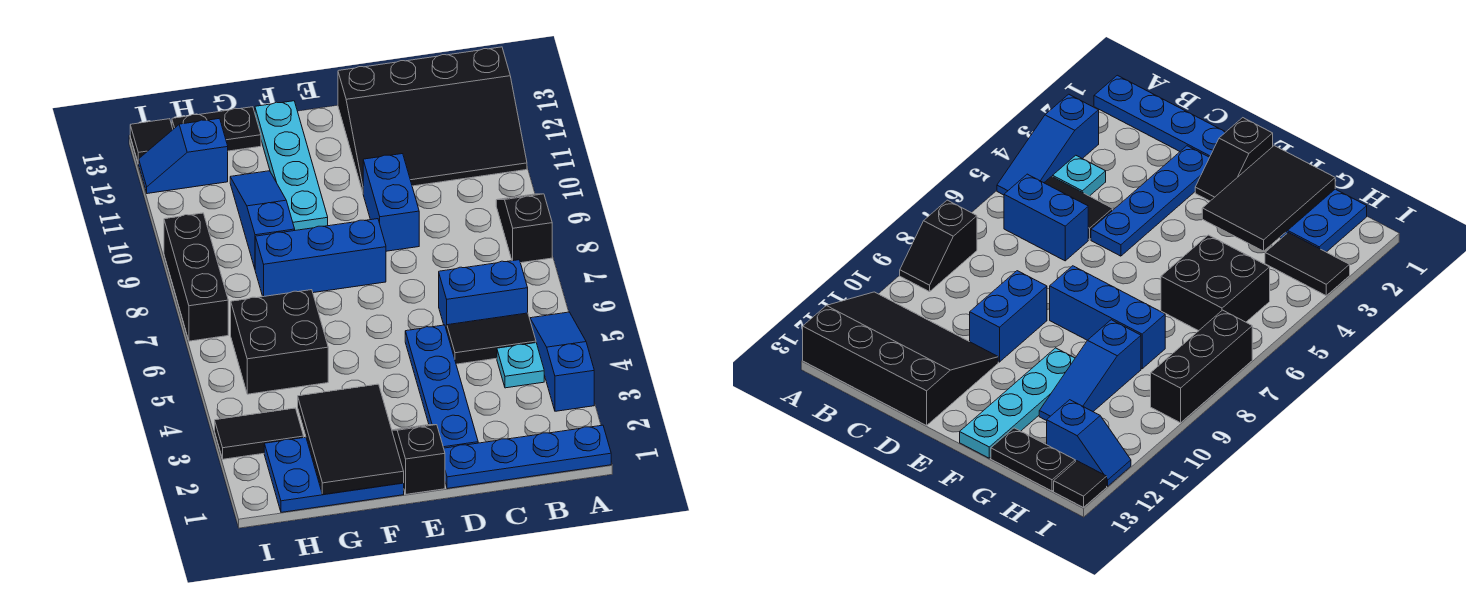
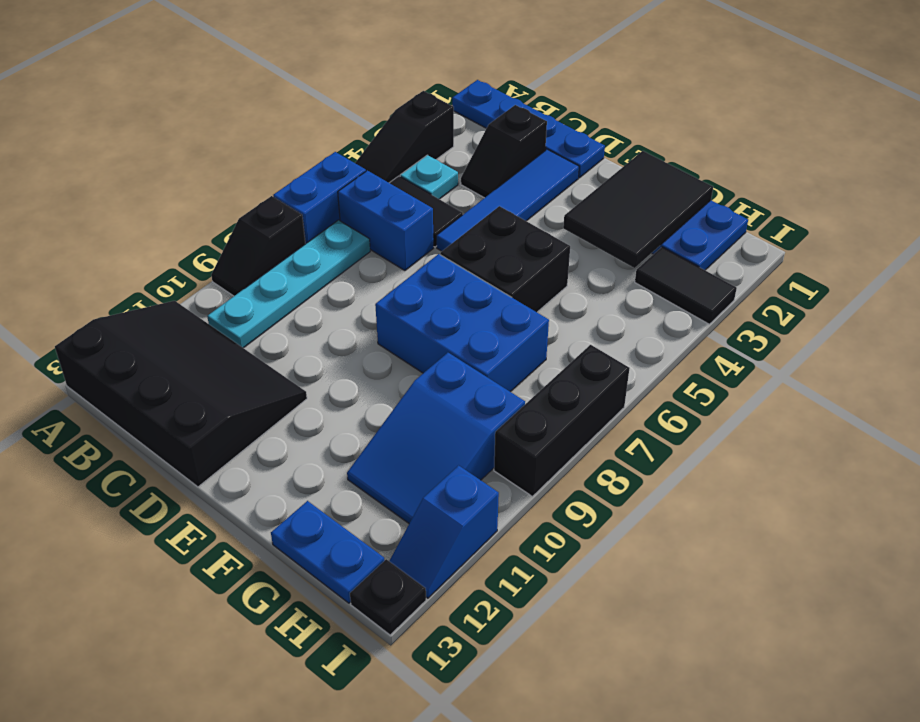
blue 1x3 slope [530,312,594,411] -> black 1x3 slope [355,91,454,183]
blue 1x4 plate [405,325,478,448] -> blue 1x4 tile [436,149,579,251]
blue 1x2 brick [363,154,419,251] -> blue 1x2 brick moved to [273,152,366,244]
black 1x2 slope [392,425,445,494] -> black 1x2 slope moved to [461,105,547,198]
blue 1x3 brick [255,219,386,297] -> blue 2x3 brick [375,254,549,392]
cyan 1x4 plate [255,101,328,230] -> cyan 1x4 plate moved to [207,220,370,348]
black 2x2 brick [231,290,328,394] -> black 2x2 brick moved to [440,206,570,312]
blue 1x3 slope [230,171,295,268] -> blue 2x3 slope [347,353,525,523]
black 1x2 plate [172,107,261,151] -> blue 1x2 plate [271,501,385,603]
blue 1x2 slope [139,118,228,194] -> blue 1x2 slope turned to [390,465,499,598]
black 1x1 tile [130,119,173,164] -> black 1x1 plate [350,559,426,635]

